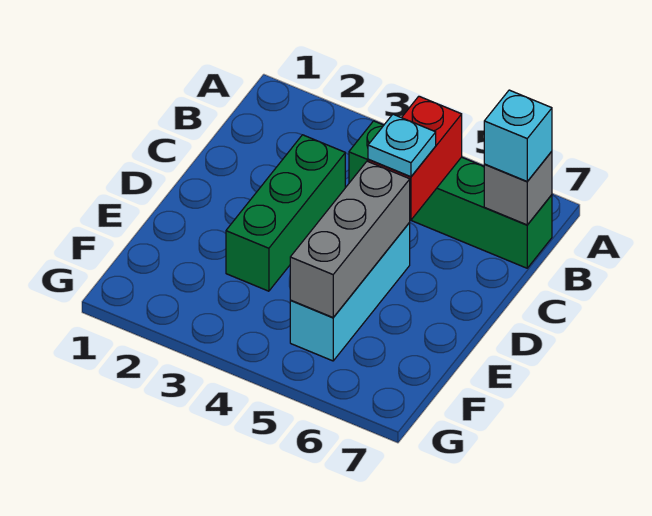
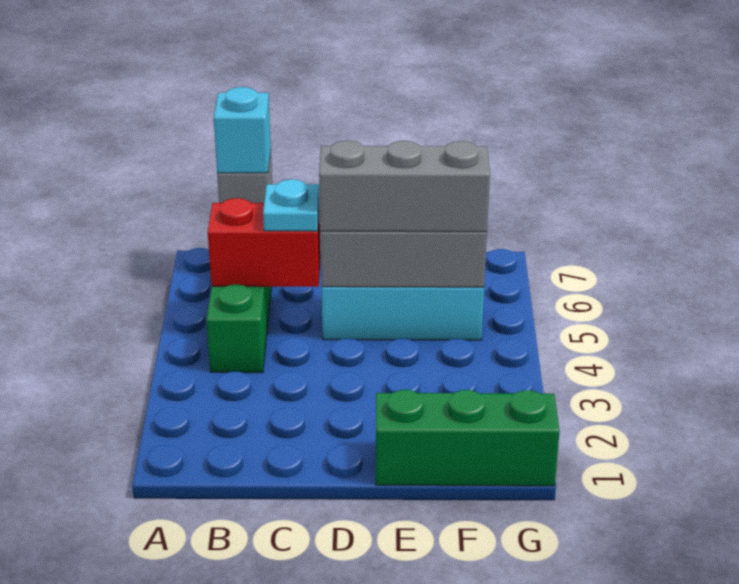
green 1x3 brick [226,135,345,291] -> green 1x3 brick moved to [376,390,560,486]
none -> grey 1x3 brick [319,141,490,232]

